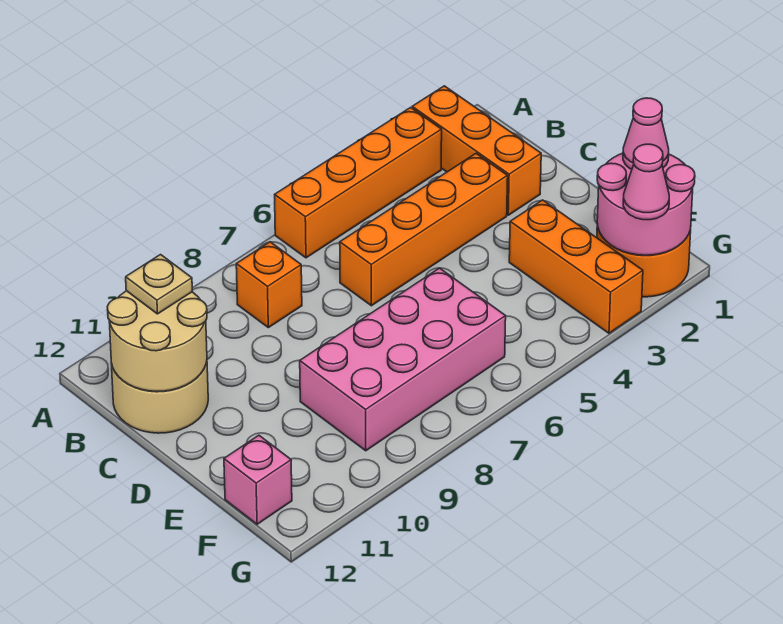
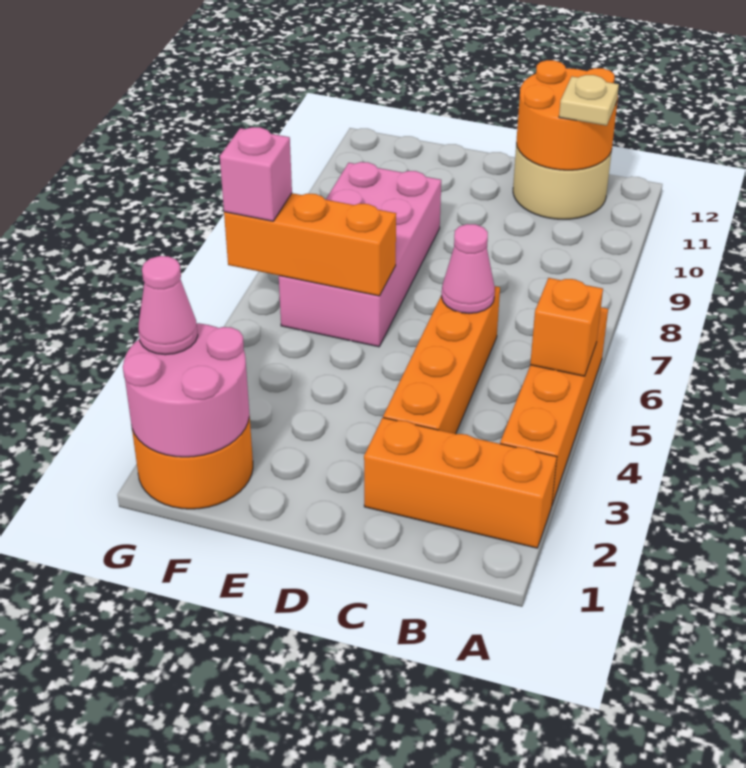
orange 1x1 brick [236,242,302,328] -> orange 1x1 brick moved to [530,278,603,376]
tan 2x2 round brick [107,291,207,391] -> orange 2x2 round brick [516,60,618,170]
orange 1x3 brick [509,200,643,333] -> orange 1x3 brick moved to [224,193,396,296]
pink 1x1 cone [623,98,669,169] -> pink 1x1 cone moved to [442,224,495,314]
pink 1x1 brick [224,435,292,524] -> pink 1x1 brick moved to [220,127,292,221]

